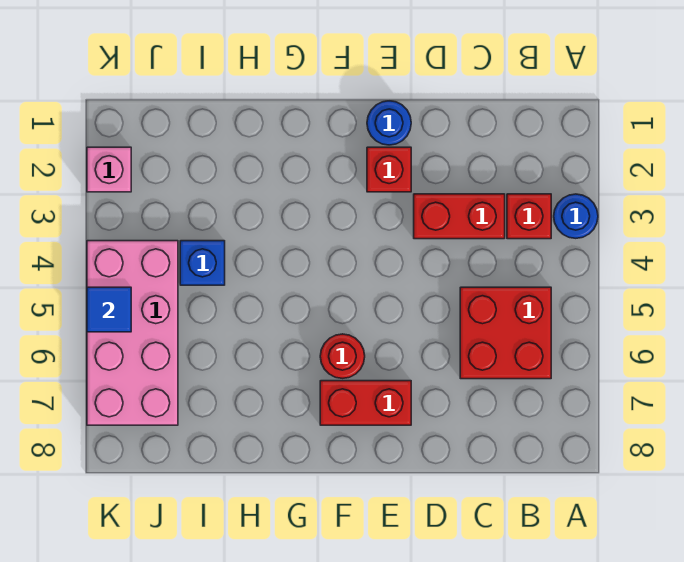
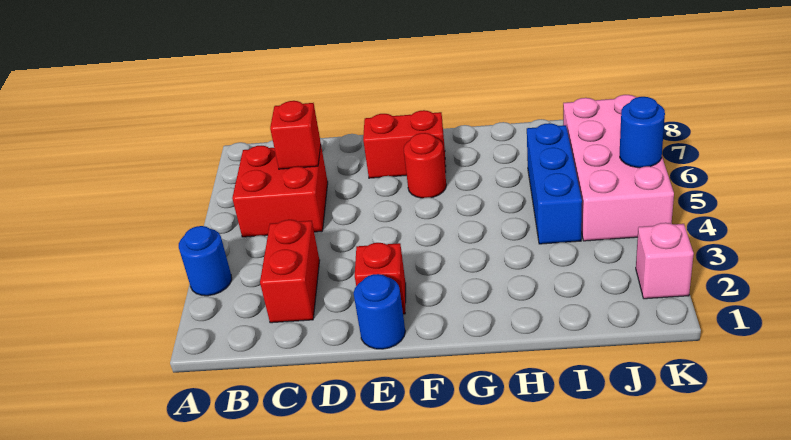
red 1x1 brick [507,194,551,239] -> red 1x1 brick moved to [270,101,321,169]
red 1x2 brick [414,194,505,239] -> red 1x2 brick turned to [260,220,320,323]
blue 1x1 brick [180,241,225,285] -> blue 1x3 brick [527,123,582,244]
blue 1x1 tile [87,287,131,332] -> blue 1x1 round brick [620,97,665,168]

